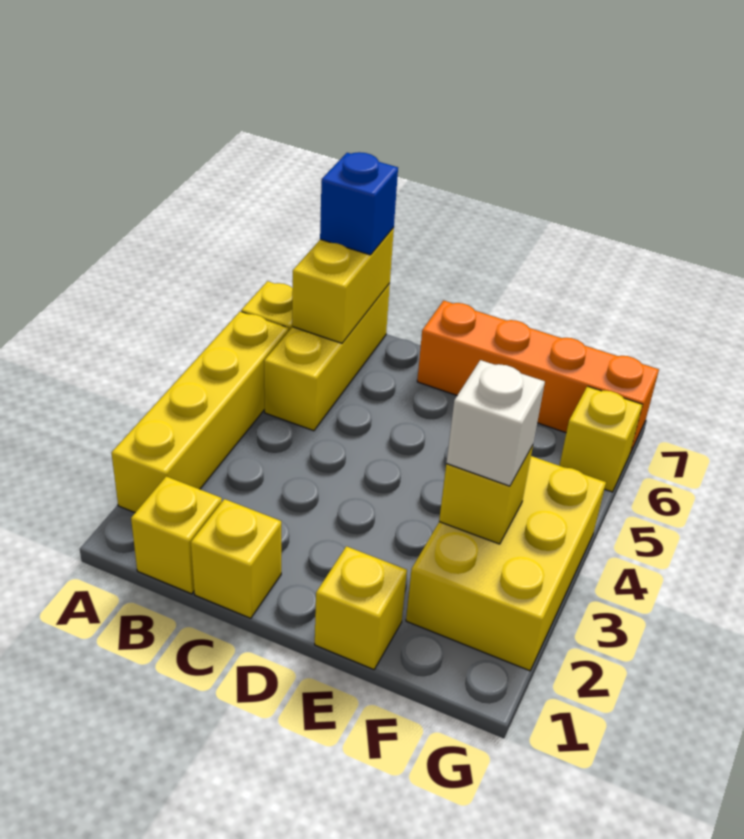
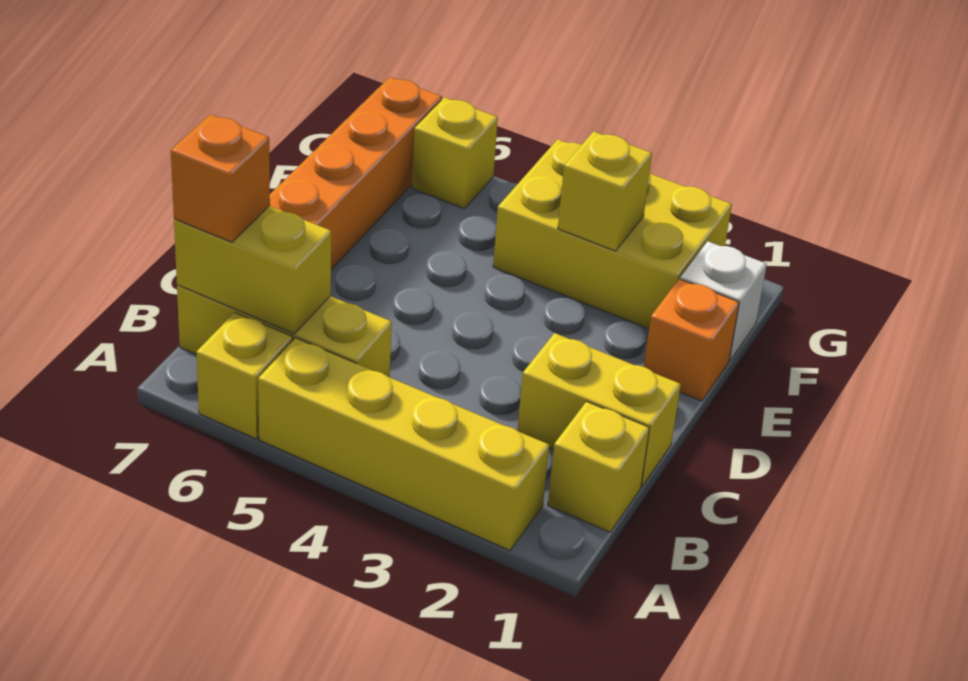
blue 1x1 brick [320,152,398,255] -> orange 1x1 brick [171,114,270,242]
yellow 1x1 brick [191,499,281,618] -> yellow 1x2 brick [517,333,681,487]
yellow 1x1 brick [315,546,407,670] -> orange 1x1 brick [644,279,739,401]
white 1x1 brick [446,360,545,486] -> white 1x1 brick moved to [680,241,767,361]

